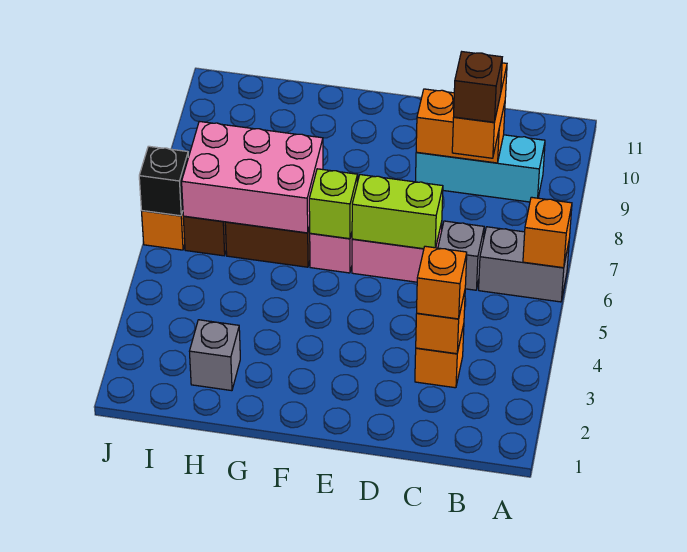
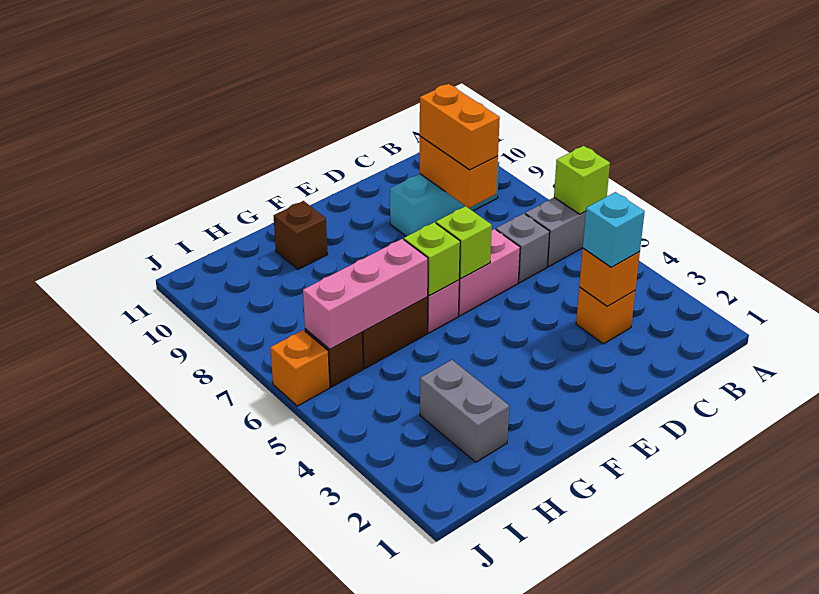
orange 1x1 brick [523,197,572,268] -> lime 1x1 brick [554,146,610,214]
orange 1x1 brick [417,246,467,319] -> cyan 1x1 brick [583,192,645,267]
brown 1x1 brick [454,52,502,122] -> brown 1x1 brick moved to [274,201,328,269]
orange 1x2 brick [416,89,505,163] -> orange 1x2 brick turned to [420,136,498,208]
lime 1x2 brick [352,175,443,249] -> lime 1x1 brick [436,206,492,279]
pink 2x3 brick [182,121,323,233] -> pink 1x3 brick [303,239,428,349]
grey 1x1 brick [190,320,240,391] -> grey 1x2 brick [420,360,509,462]
black 1x1 brick [139,146,188,216] -> none

